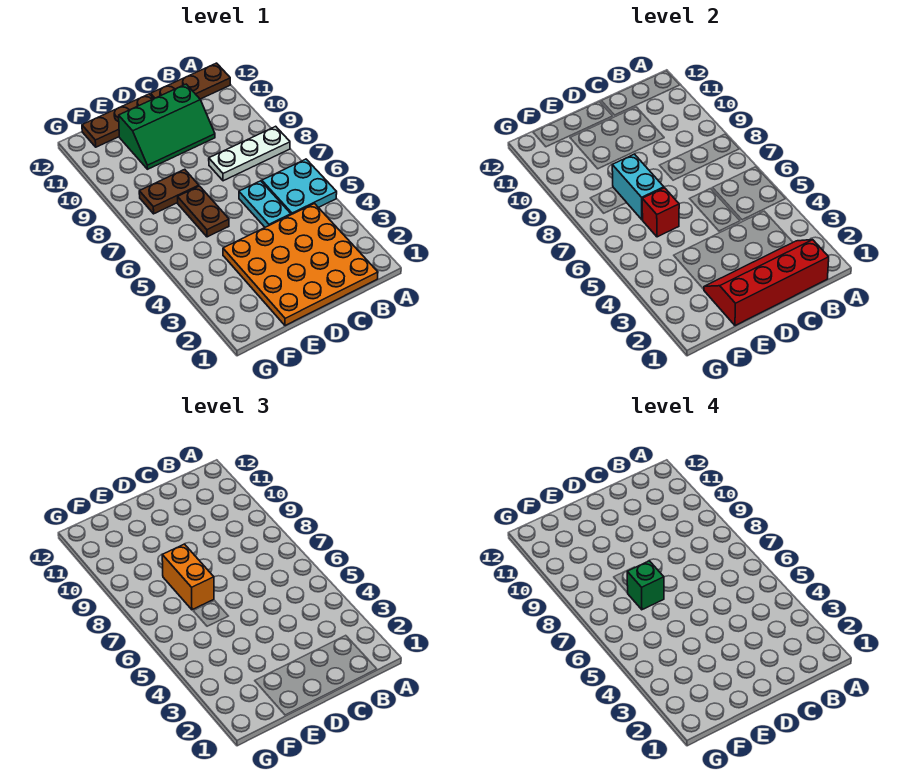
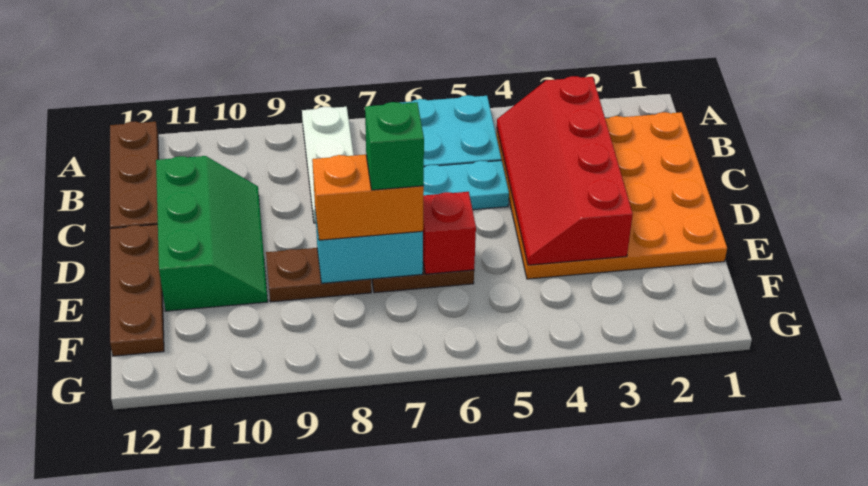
red 2x4 slope [704,240,829,326] -> red 2x4 slope moved to [497,76,633,265]
brown 1x2 plate [139,169,199,214] -> brown 1x2 plate turned to [266,248,371,302]

